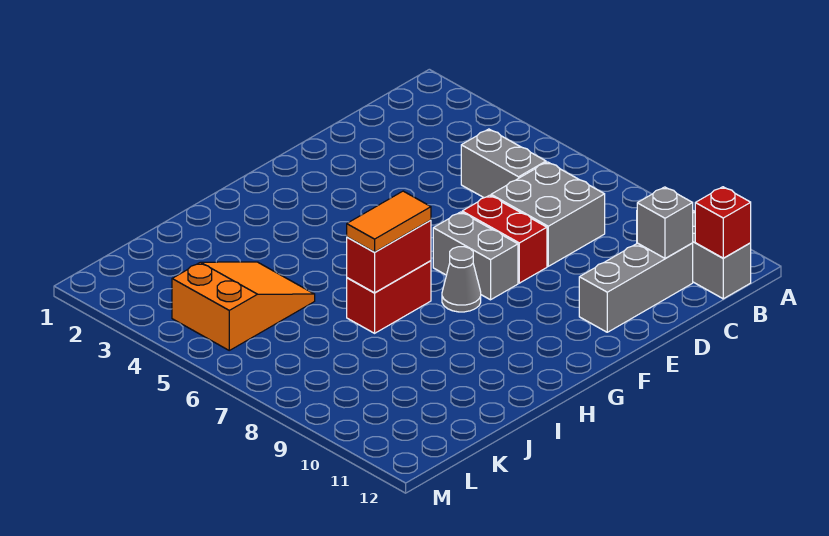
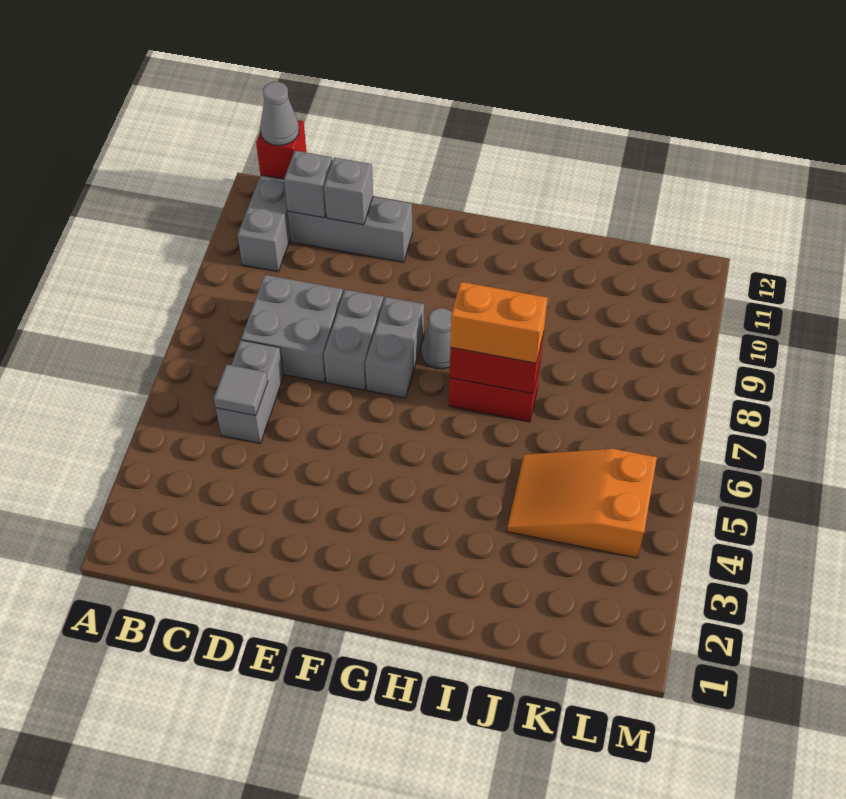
none -> grey 1x1 cone [260,82,299,145]
none -> grey 1x1 tile [214,364,268,416]
none -> grey 1x1 brick [324,157,373,225]
red 1x2 brick [462,195,547,283] -> grey 1x2 brick [324,290,384,390]
orange 1x2 tile [347,191,431,252] -> orange 1x2 brick [450,282,547,363]

